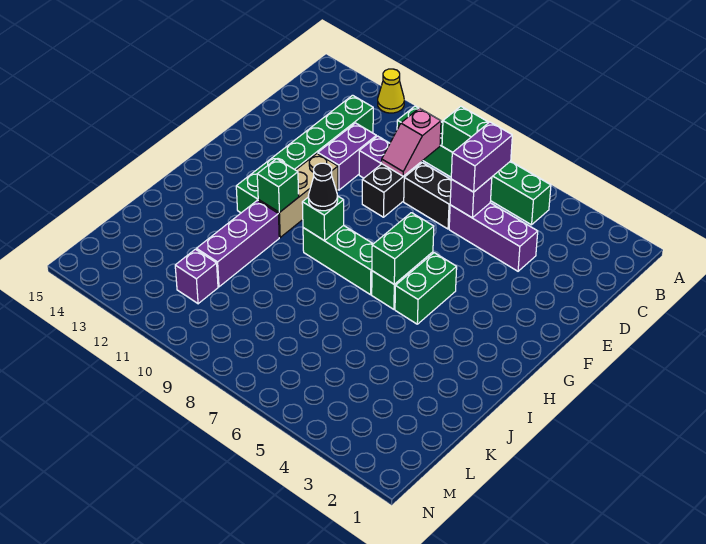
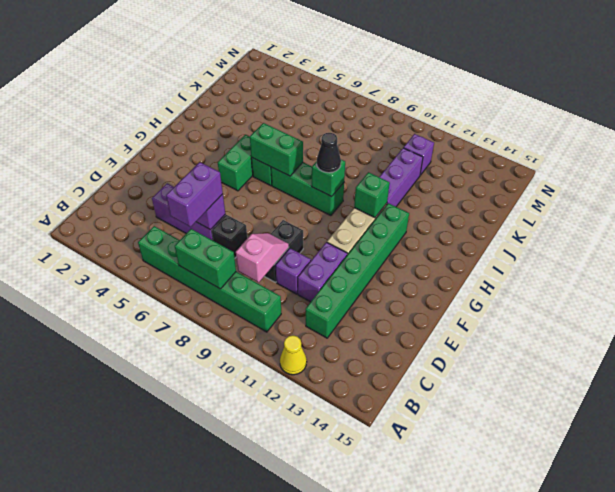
black 1x2 brick [404,163,451,229] -> black 1x1 brick [212,215,247,258]
green 1x2 brick [372,213,434,284] -> green 1x2 brick turned to [250,123,303,176]

